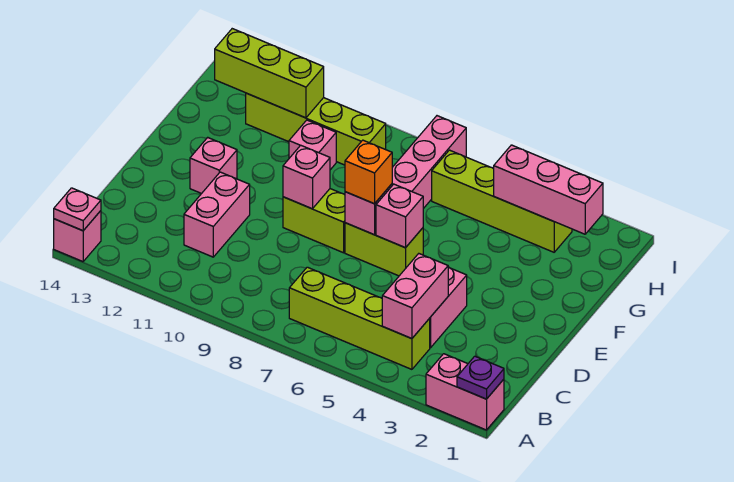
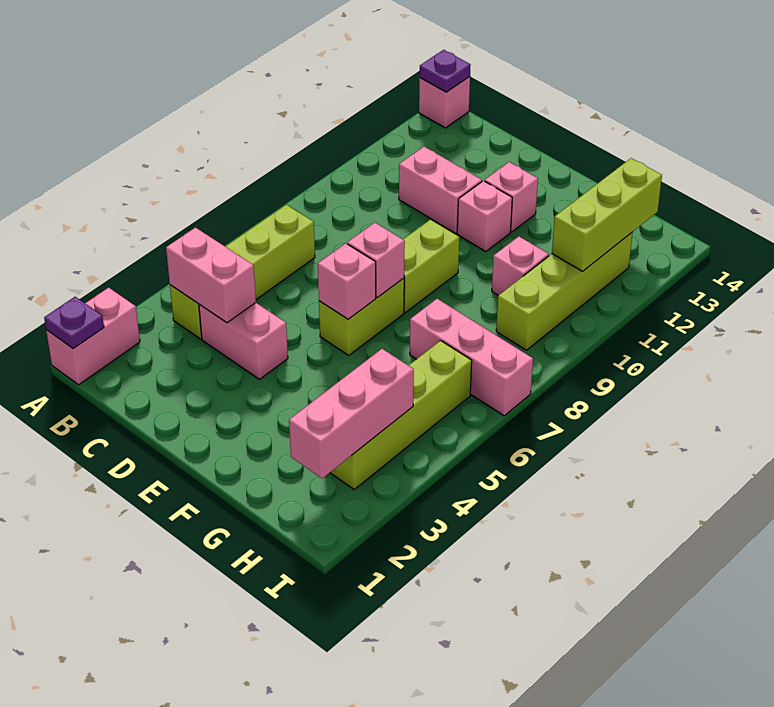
pink 1x1 plate [54,188,101,231] -> purple 1x1 plate [420,50,470,92]
orange 1x1 brick [345,140,392,204] -> none
pink 1x1 brick [283,145,330,209] -> pink 1x1 brick moved to [457,181,512,252]

